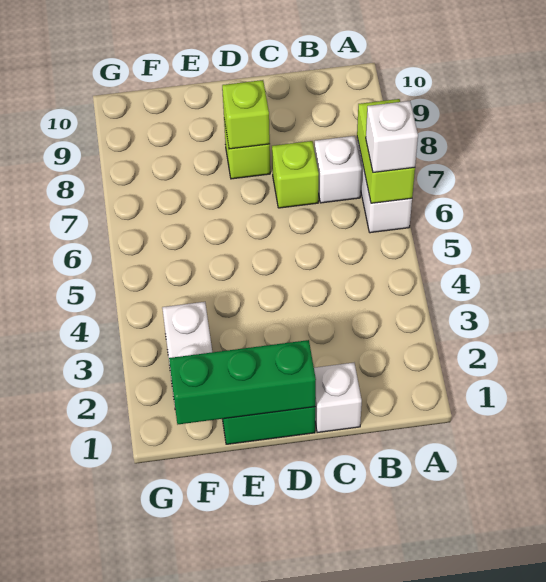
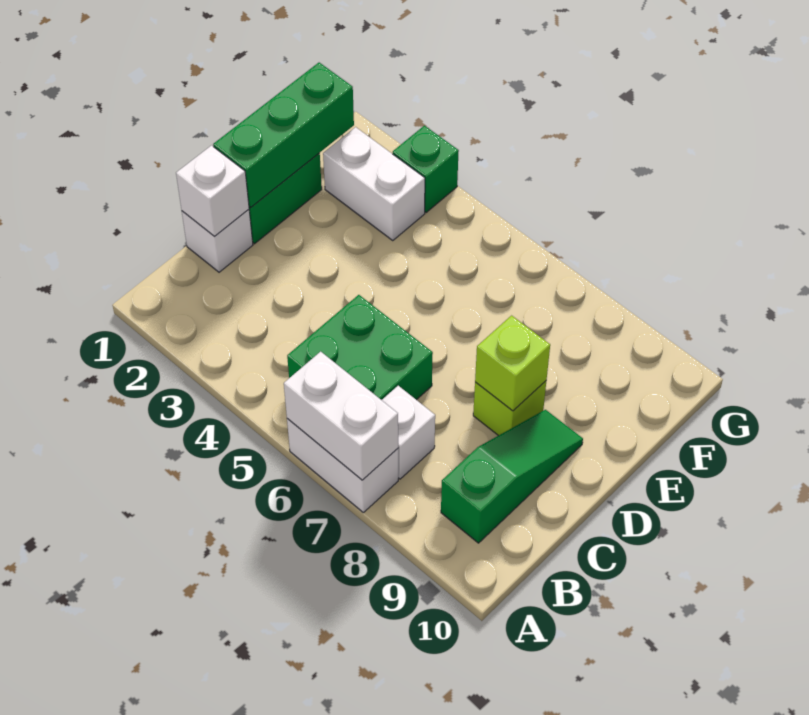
lime 1x2 brick [357,99,415,203] -> white 1x2 brick [284,352,398,480]
white 1x1 brick [366,101,418,173] -> white 1x1 brick moved to [176,145,249,236]
none -> green 2x2 brick [287,295,433,400]
none -> green 1x3 slope [441,410,583,543]
lime 1x1 brick [272,141,319,208] -> none
none -> green 1x1 brick [393,126,459,213]

